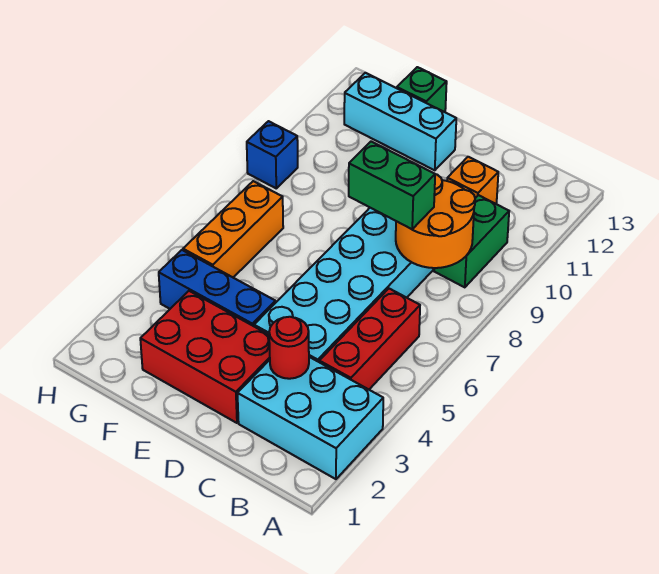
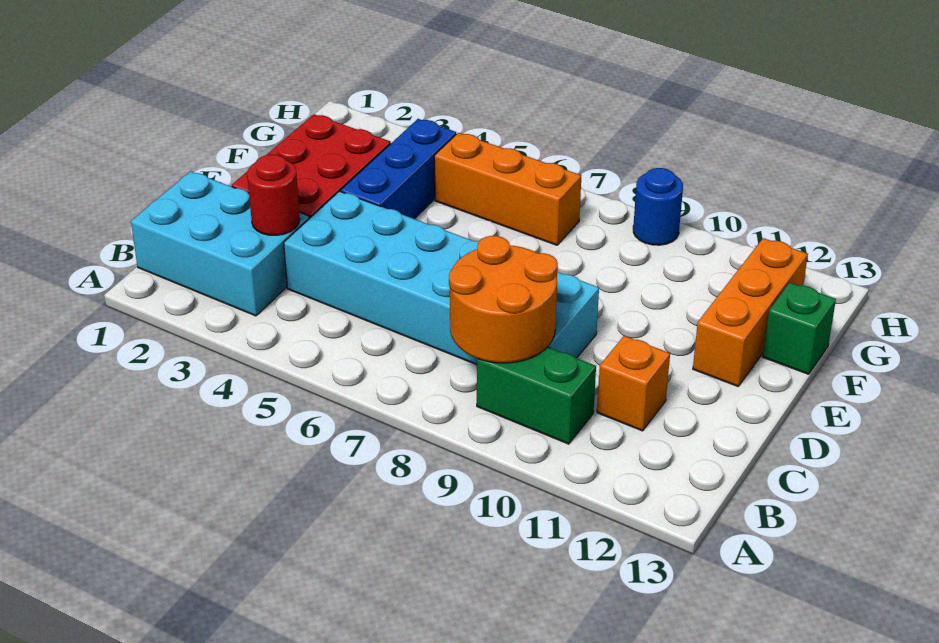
cyan 2x3 brick [237,357,383,479] -> cyan 2x3 brick turned to [131,171,309,316]
red 1x3 brick [319,289,420,389] -> none
green 1x2 brick [349,141,435,229] -> none
cyan 1x3 brick [344,73,456,170] -> orange 1x3 brick [693,238,808,386]
blue 1x1 brick [247,121,298,188] -> blue 1x1 round brick [633,168,683,245]

